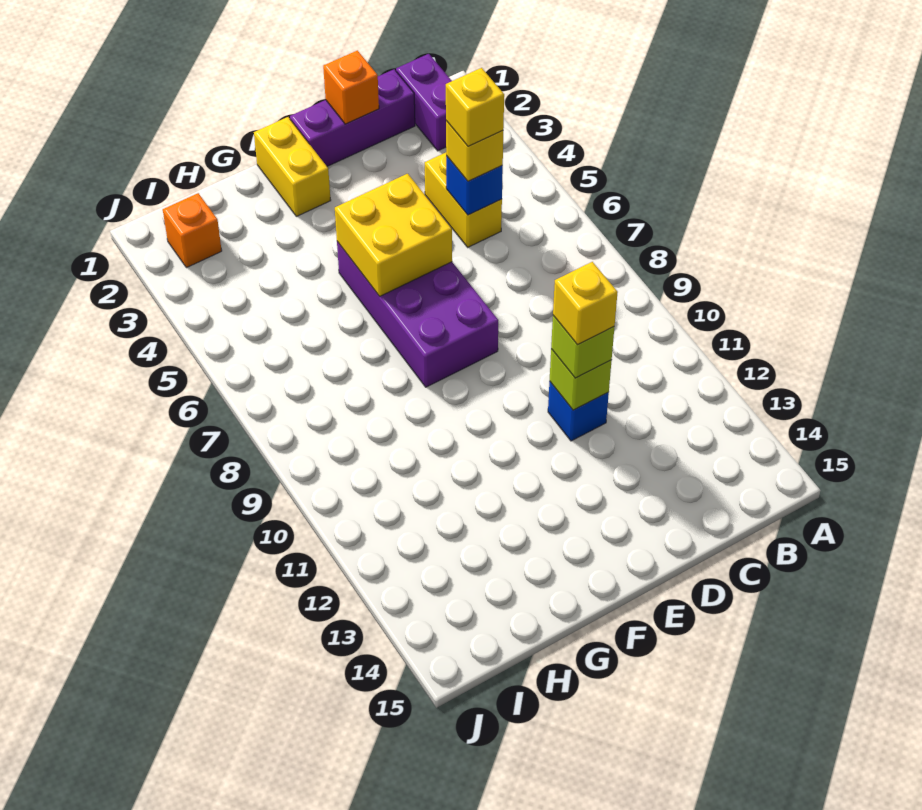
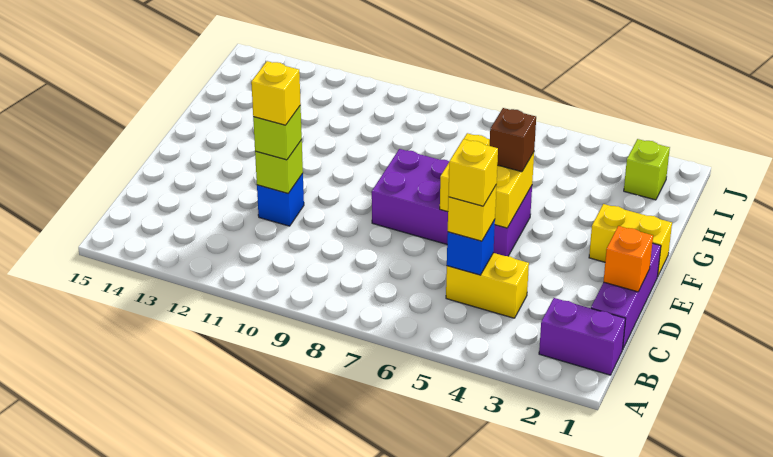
none -> brown 1x1 brick [490,108,536,172]
orange 1x1 brick [163,193,222,268] -> lime 1x1 brick [624,139,670,200]

